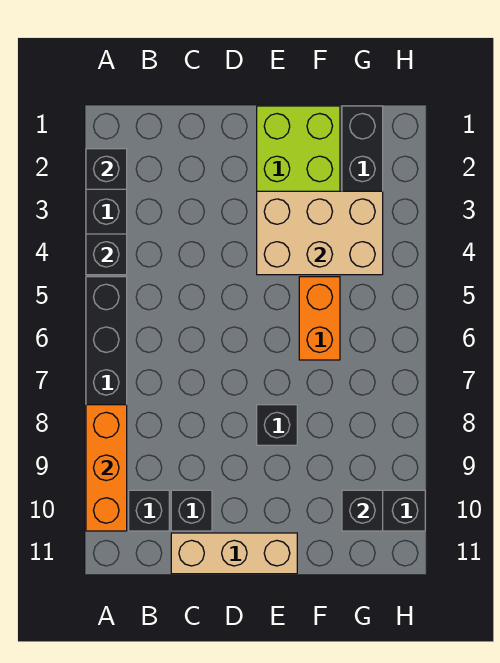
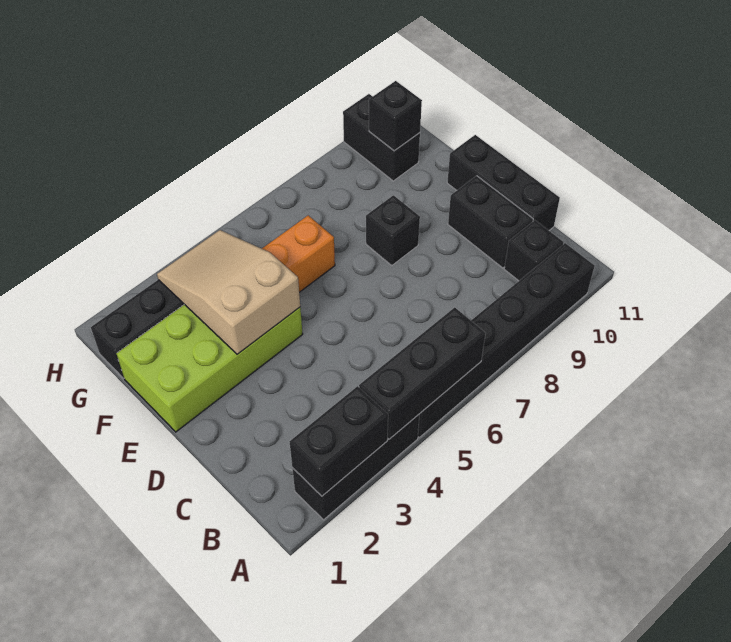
black 1x1 brick [86,149,127,189] -> black 1x2 brick [290,386,388,496]
black 1x1 brick [86,234,127,275] -> black 1x3 brick [359,307,486,439]
orange 1x3 brick [86,405,127,531] -> none
black 1x1 brick [171,490,212,531] -> black 1x2 brick [448,176,533,268]
tan 1x3 brick [171,533,297,574] -> black 1x3 brick [447,135,560,230]
tan 2x3 brick [257,191,383,275] -> tan 2x3 slope [157,230,300,354]

